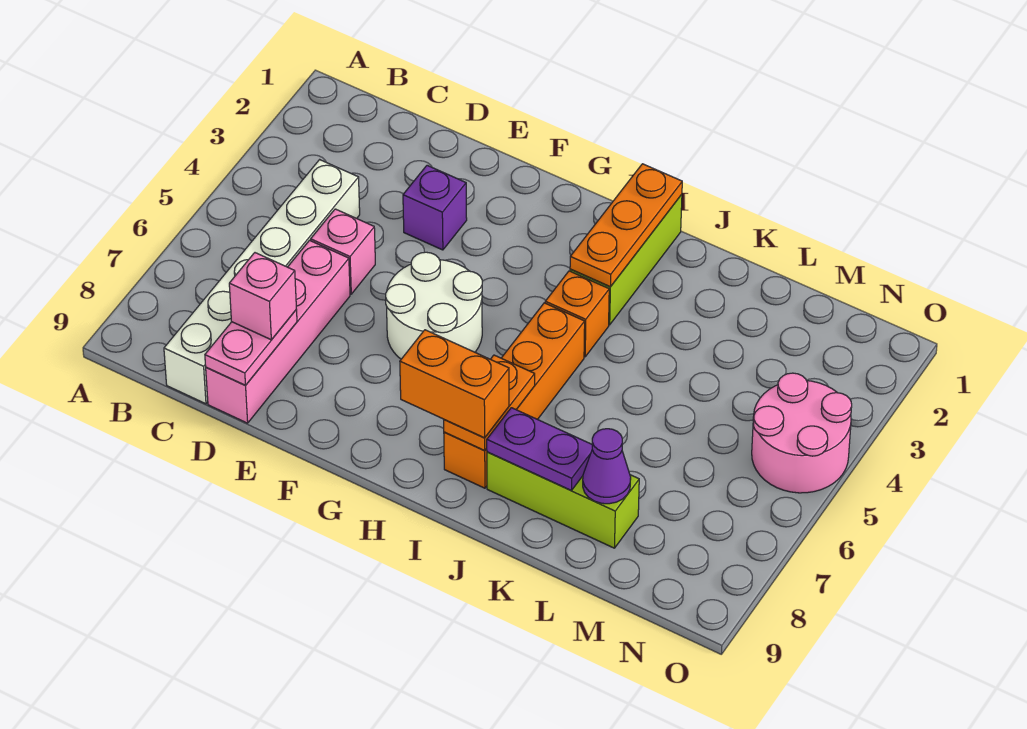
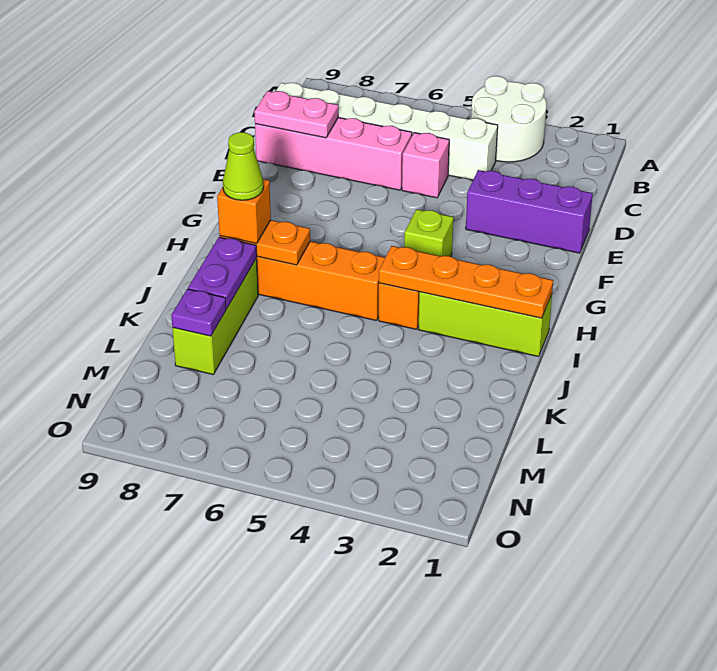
pink 1x1 brick [229,253,296,340] -> none
purple 1x1 brick [403,165,467,250] -> purple 1x3 brick [466,170,593,253]
white 2x2 round brick [386,252,482,359] -> white 2x2 round brick moved to [471,76,546,162]
none -> lime 1x1 brick [404,209,453,256]
orange 1x2 brick [400,330,509,438] -> orange 1x1 brick [217,179,271,243]
orange 1x3 plate [570,164,682,287] -> orange 1x4 plate [379,246,553,318]
none -> lime 1x1 cone [223,132,264,200]
purple 1x1 cone [583,429,631,504] -> purple 1x1 plate [171,289,226,336]
pink 2x2 round brick [752,373,852,493] -> none

